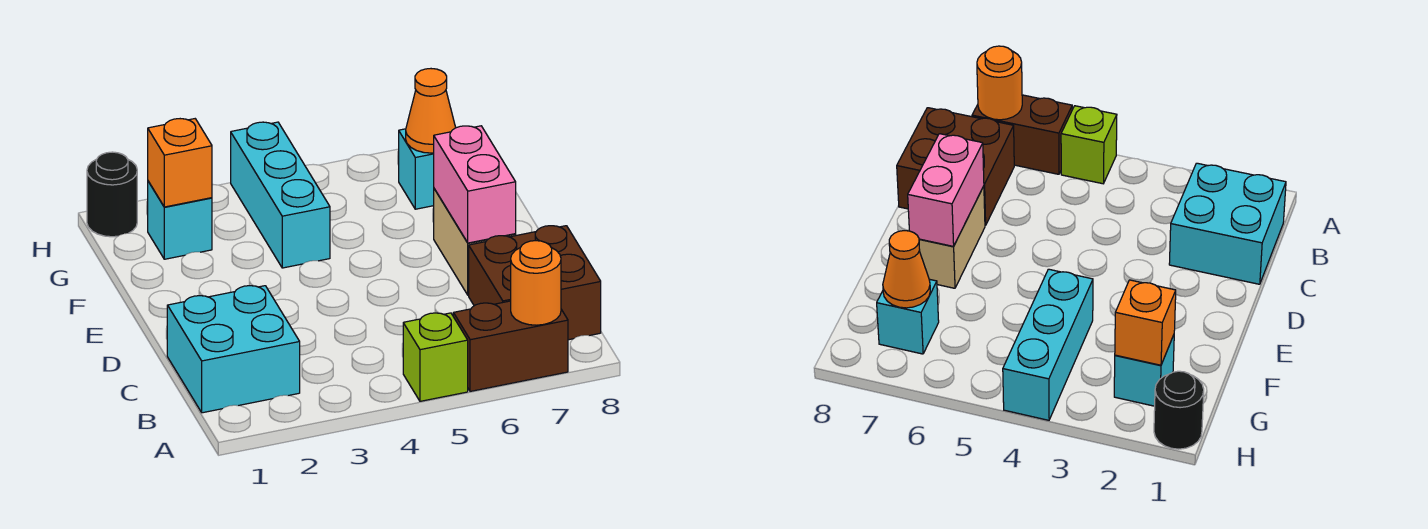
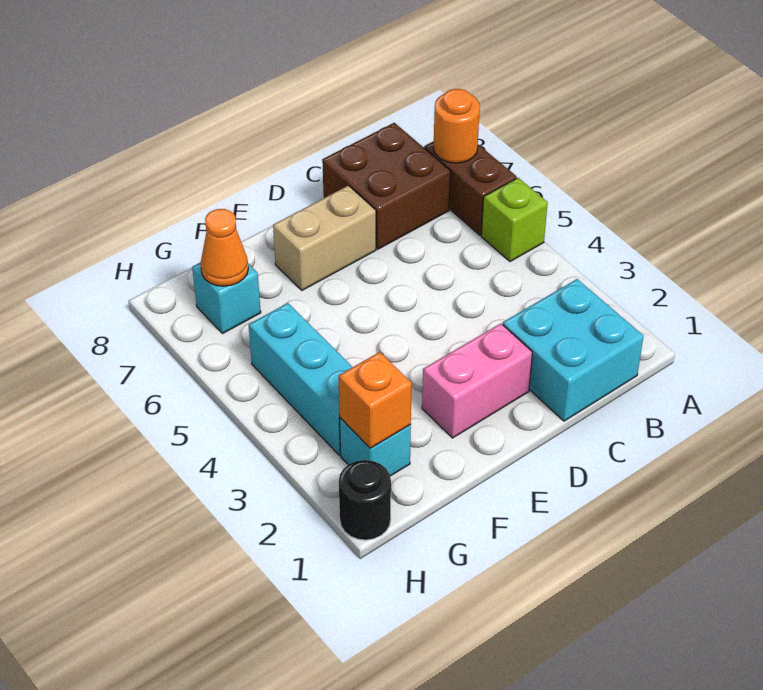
pink 1x2 brick [434,126,516,243] -> pink 1x2 brick moved to [422,324,532,438]
cyan 1x3 brick [231,122,330,268] -> cyan 1x3 brick turned to [249,303,352,455]

